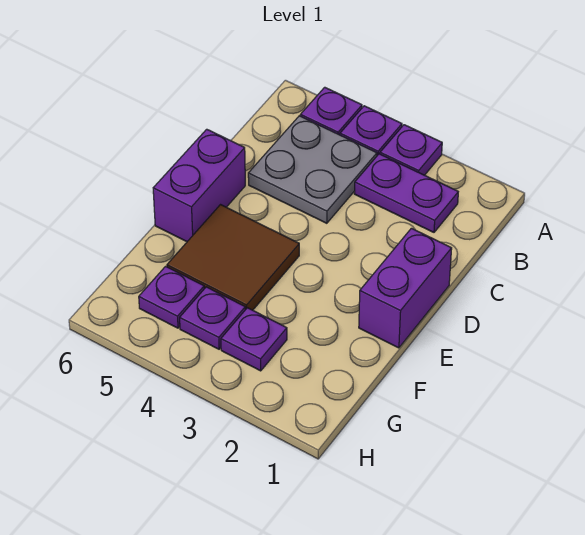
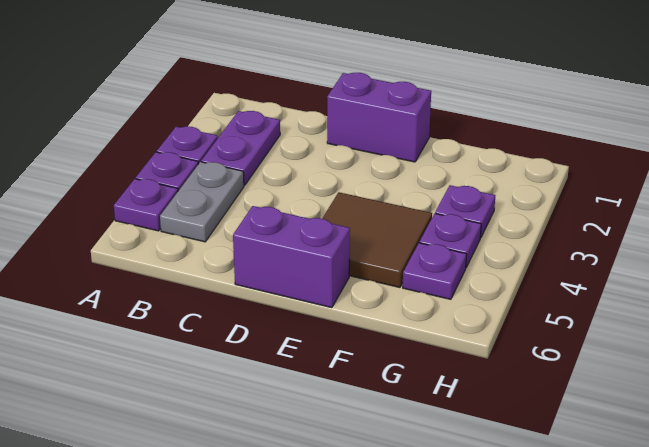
grey 2x2 plate [248,116,377,223] -> grey 1x2 plate [160,162,244,242]

